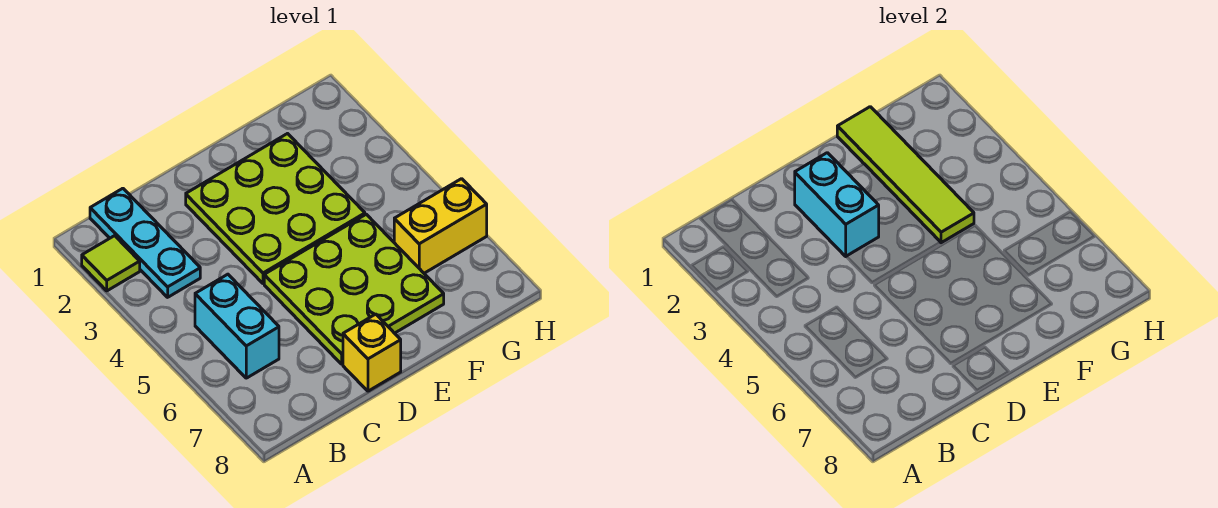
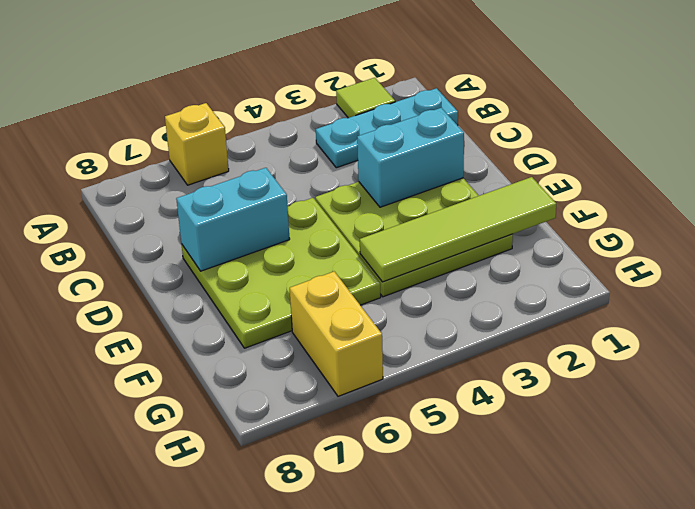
cyan 1x2 brick [195,274,279,378] -> cyan 1x2 brick moved to [176,168,290,271]
yellow 1x1 brick [343,314,401,391] -> yellow 1x1 brick moved to [165,103,229,185]

